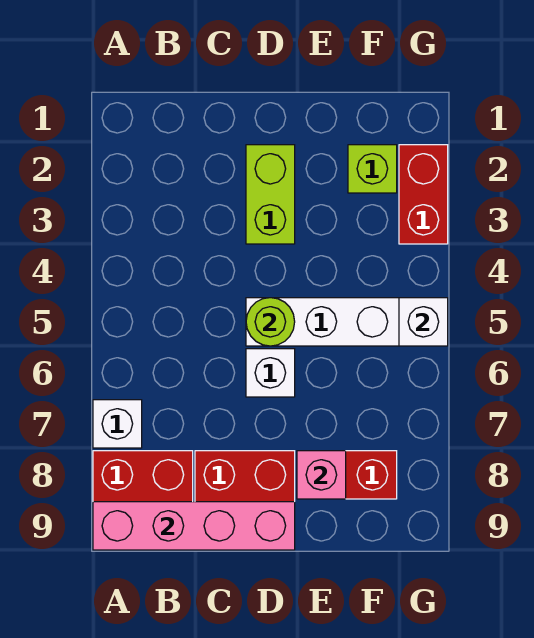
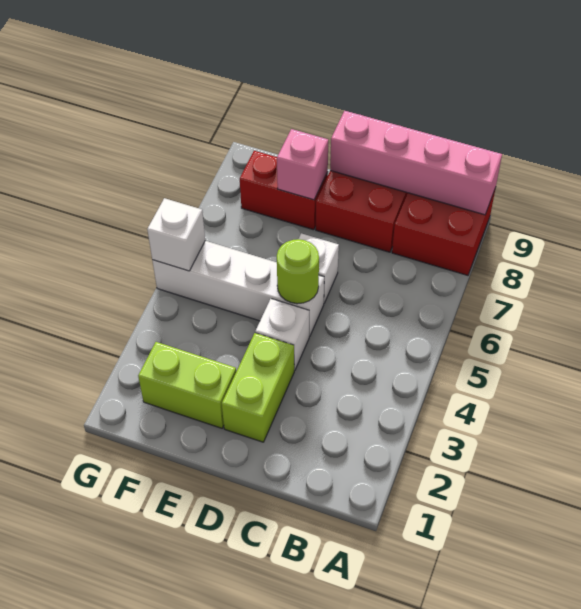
white 1x1 brick [93,400,142,448] -> white 1x1 brick moved to [255,299,309,371]
lime 1x1 brick [348,145,397,193] -> lime 1x2 brick [138,342,236,428]
red 1x2 brick [399,145,448,244] -> none

